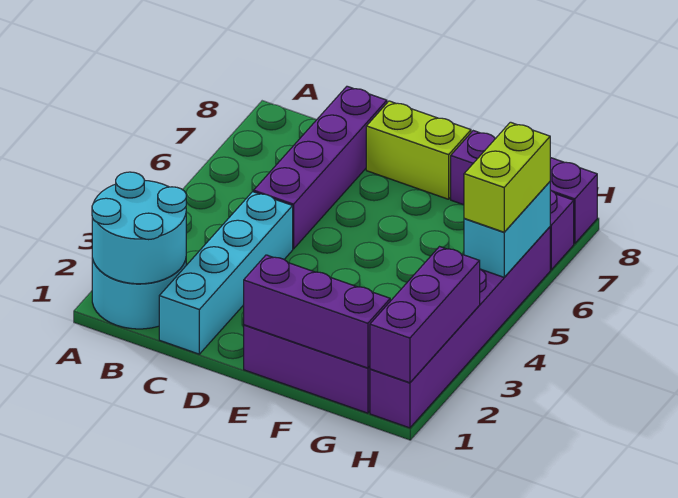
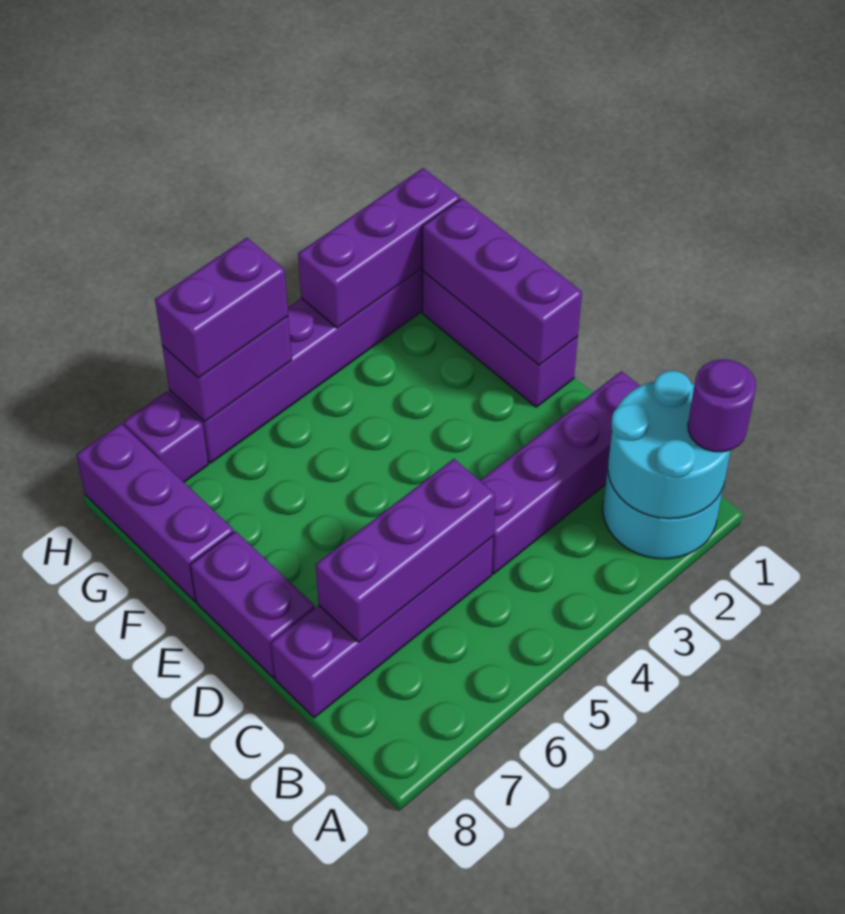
none -> purple 1x1 round brick [688,360,756,452]
cyan 1x4 brick [159,192,293,354] -> purple 1x4 brick [480,371,640,574]
none -> purple 1x3 brick [316,459,495,642]
lime 1x2 brick [366,101,471,199] -> purple 1x2 brick [190,531,315,678]
cyan 1x2 brick [464,182,550,277] -> purple 1x2 brick [162,316,292,422]
lime 1x2 brick [464,122,550,232] -> purple 1x2 brick [155,238,288,378]

